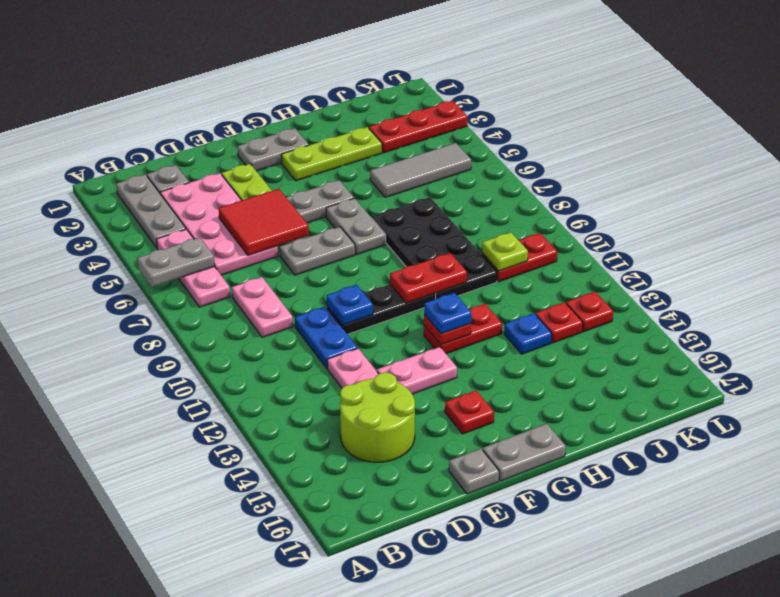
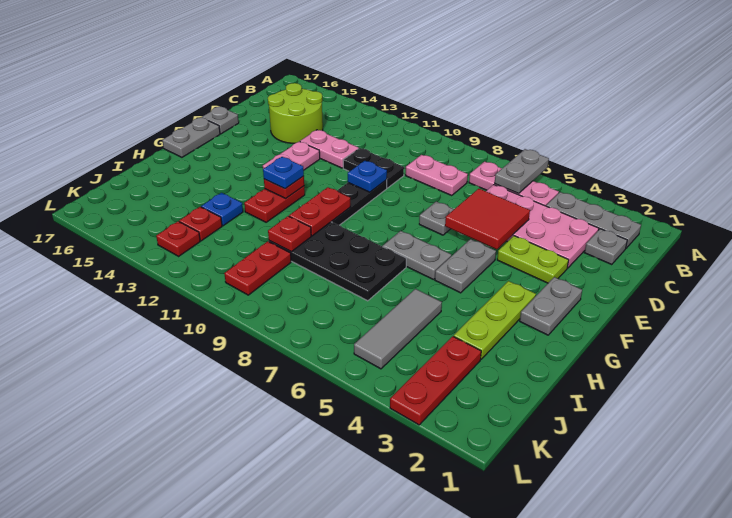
blue 1x2 plate [295,307,358,368] -> black 1x2 plate [343,148,404,188]
grey 1x2 plate [280,227,355,275] -> grey 1x1 plate [419,202,454,235]
red 1x1 plate [445,391,494,434] -> red 1x1 plate moved to [268,216,311,252]
lime 1x1 plate [482,232,528,271] -> none

